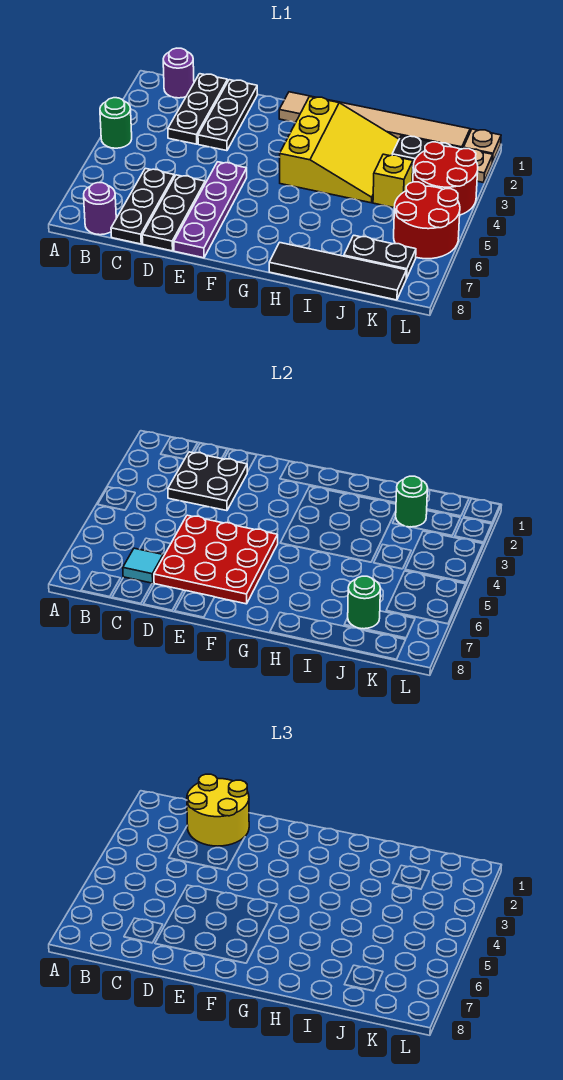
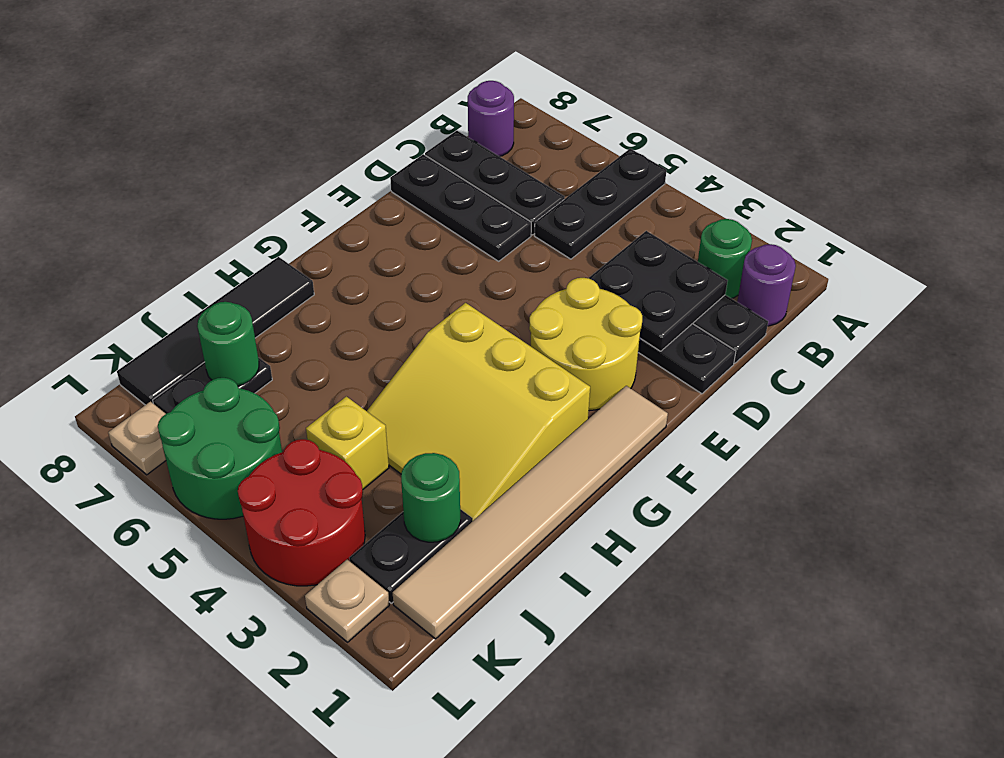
green 1x1 round brick [100,98,132,148] -> green 1x1 round brick moved to [698,219,752,299]
none -> black 1x3 plate [535,148,667,259]
yellow 2x2 round brick [187,774,249,846] -> yellow 2x2 round brick moved to [529,278,642,411]
cyan 1x1 tile [123,548,163,583] -> none
red 3x3 plate [154,515,278,604] -> none
purple 1x4 plate [174,162,247,258] -> none
red 2x2 round brick [394,182,460,259] -> green 2x2 round brick [158,378,282,519]
tan 1x1 plate [463,129,501,163] -> tan 1x1 plate moved to [108,402,166,475]

